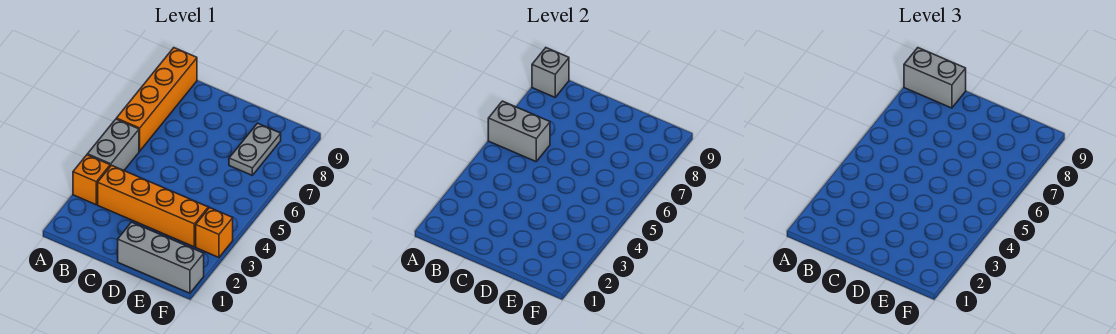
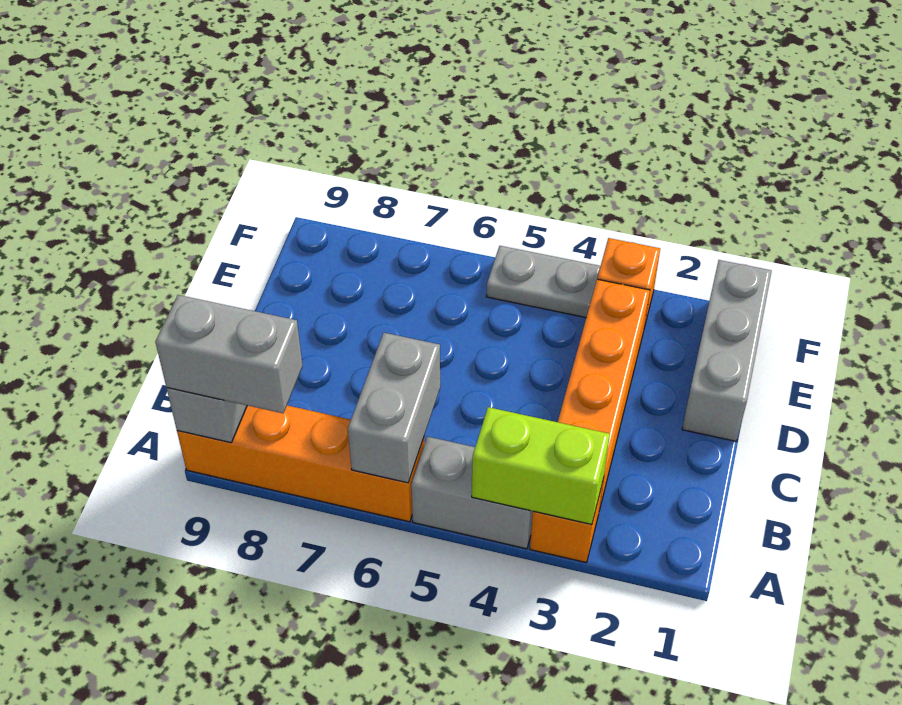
none -> lime 1x2 brick [472,407,610,525]
grey 1x2 brick [904,48,966,108] -> grey 1x2 brick turned to [155,295,303,413]
grey 1x2 plate [229,123,281,175] -> grey 1x2 plate moved to [486,246,600,318]

